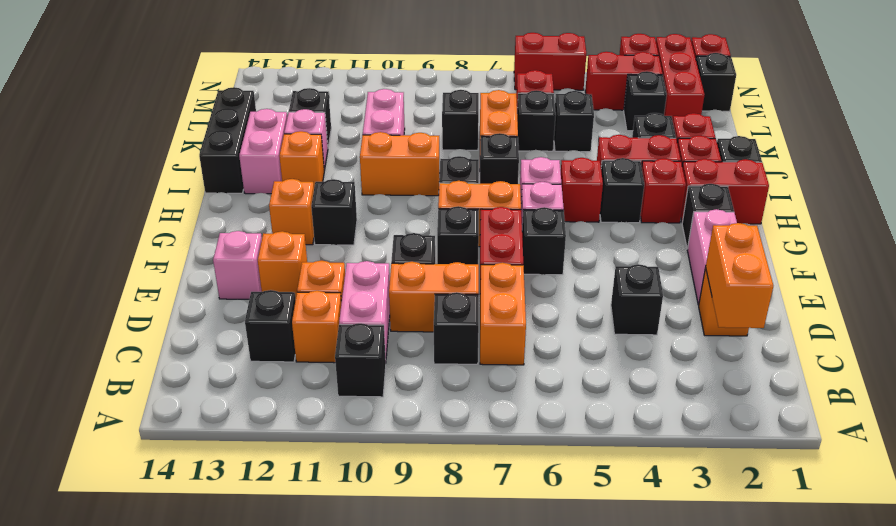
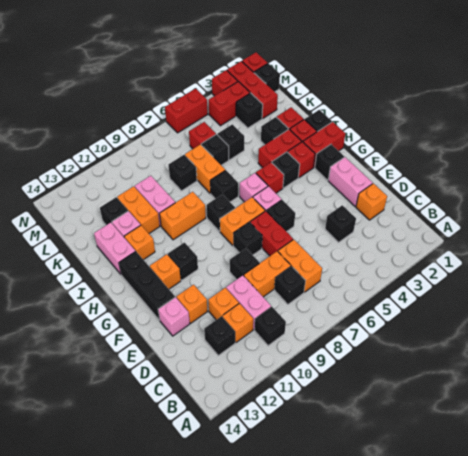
orange 1x2 brick [706,223,773,328] -> orange 1x2 brick moved to [117,186,160,233]
black 1x3 brick [199,87,256,193] -> black 1x3 brick moved to [119,252,175,320]

